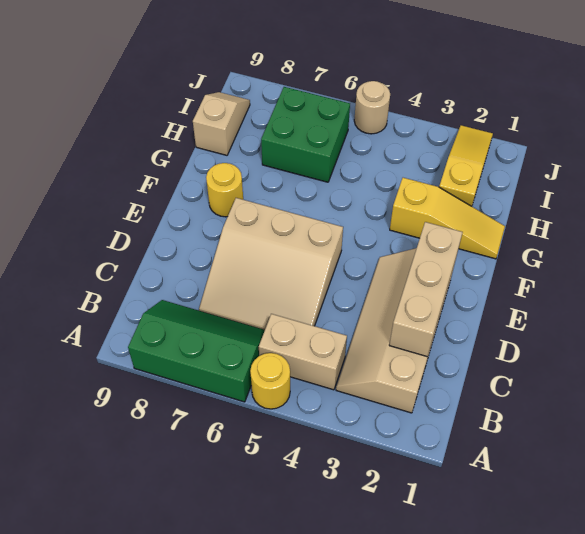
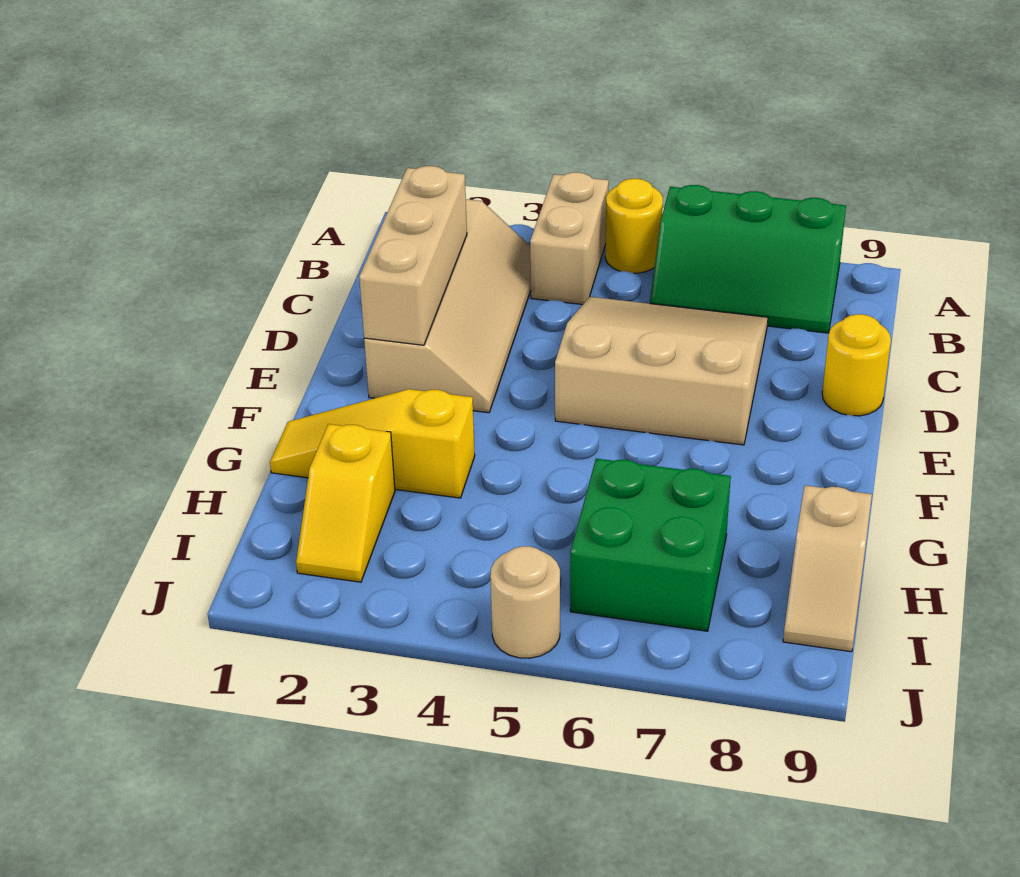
tan 1x2 brick [259,314,347,390] -> tan 1x2 brick turned to [530,172,609,305]
yellow 1x1 round brick [206,163,243,217] -> yellow 1x1 round brick moved to [822,314,891,416]
yellow 1x3 slope [439,125,493,206] -> yellow 1x2 slope [296,424,395,582]

